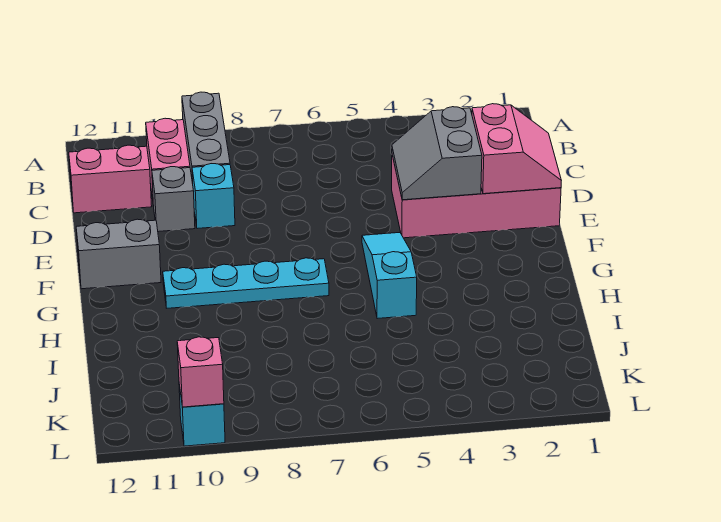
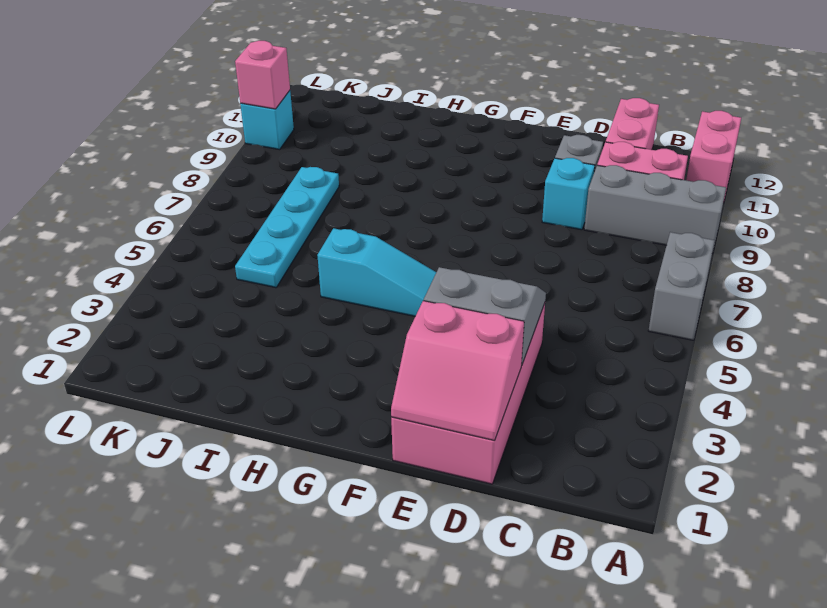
none -> pink 1x2 brick [686,111,741,203]
grey 1x2 brick [76,219,161,289] -> grey 1x2 brick moved to [648,232,715,340]
cyan 1x4 plate [163,258,329,308] -> cyan 1x4 plate moved to [235,167,339,288]

